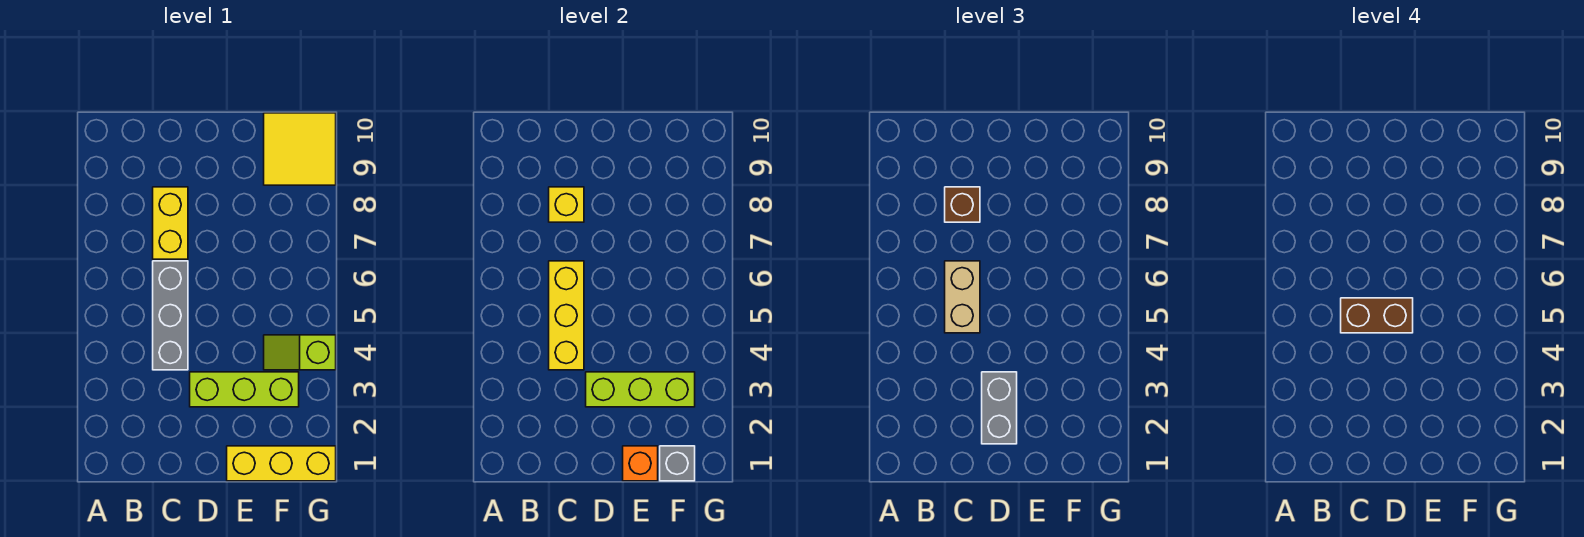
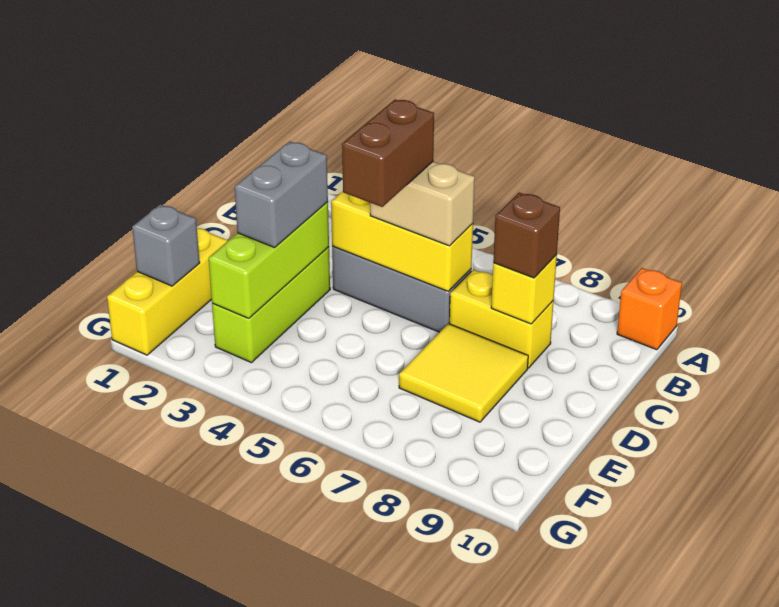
grey 1x2 brick [982,372,1017,444] -> grey 1x2 brick turned to [235,141,328,247]
orange 1x1 brick [623,446,658,481] -> orange 1x1 brick moved to [617,268,682,350]
lime 1x2 slope [264,335,336,370] -> none
yellow 2x2 tile [264,113,336,185] -> yellow 2x2 tile moved to [399,324,528,422]

